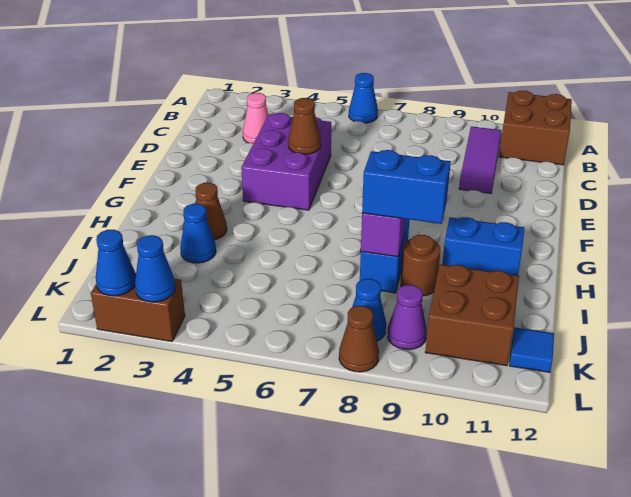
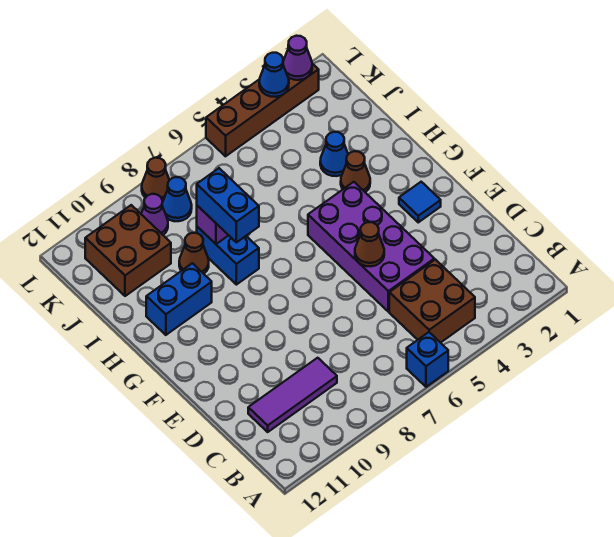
blue 1x1 cone [349,73,378,123] -> blue 1x1 brick [407,332,448,387]
brown 2x2 brick [499,91,572,165] -> brown 2x2 brick moved to [389,259,475,343]
purple 1x3 tile [459,127,501,193] -> purple 1x3 tile turned to [248,358,337,432]
pink 1x1 cone [243,93,269,143] -> none
purple 2x3 brick [241,113,331,210] -> purple 2x4 brick [308,182,434,312]
blue 1x2 brick [362,150,451,224] -> blue 1x2 brick turned to [197,168,259,242]
brown 1x1 round brick [401,235,440,296] -> brown 1x1 cone [179,233,209,274]
blue 1x1 tile [509,327,554,372] -> blue 1x1 tile moved to [399,182,441,222]
brown 1x2 brick [91,273,185,342] -> brown 1x4 brick [206,64,319,156]
blue 1x1 cone [96,230,136,296] -> purple 1x1 cone [283,36,312,80]

